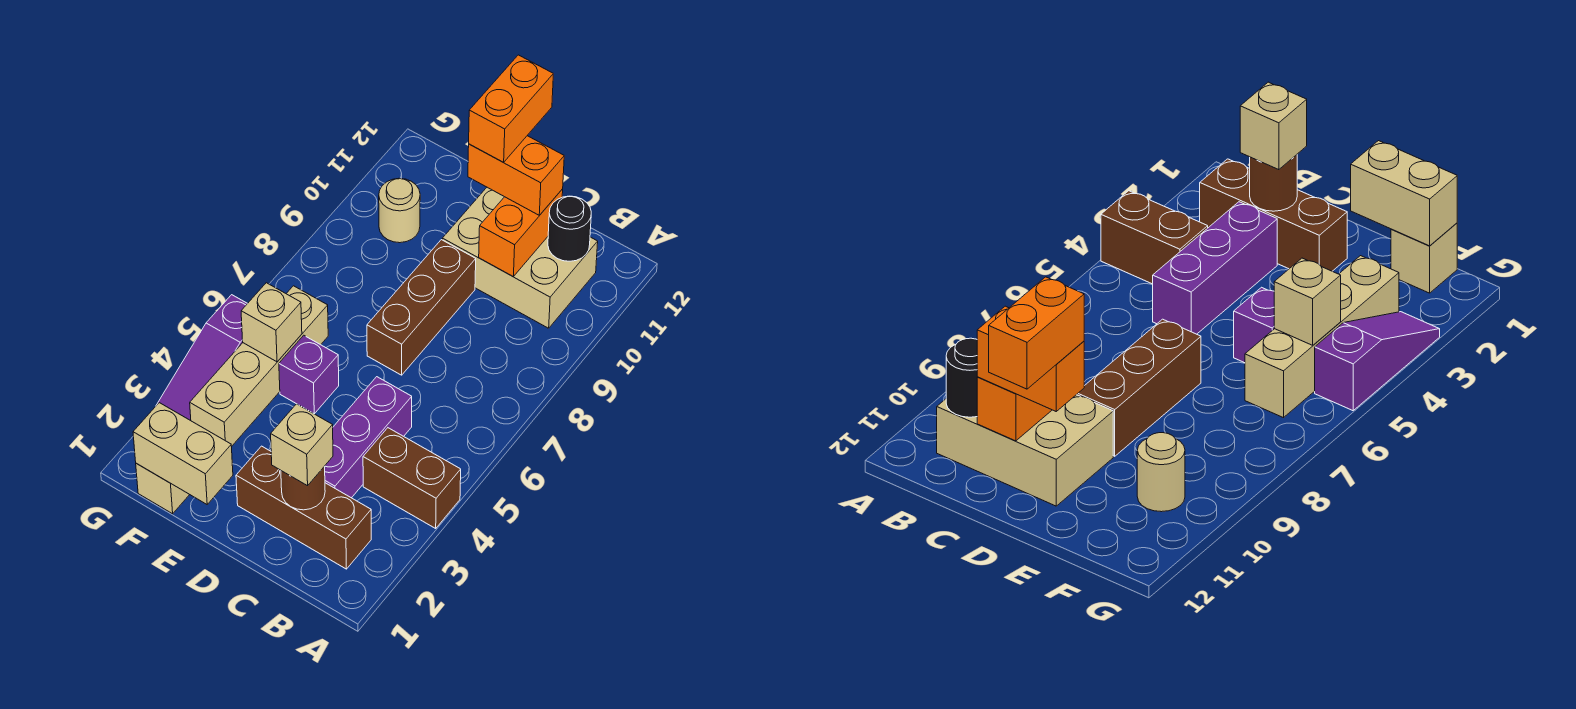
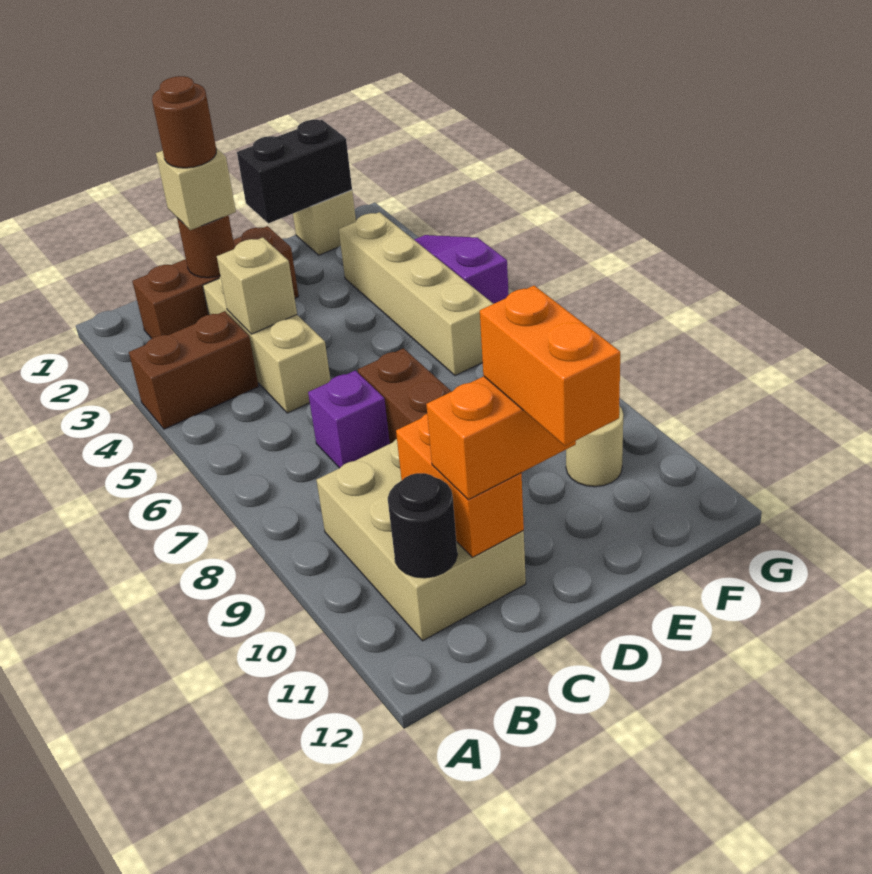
tan 2x3 brick [442,187,598,328] -> tan 2x3 brick turned to [316,439,526,641]
none -> brown 1x1 round brick [152,76,216,168]
purple 1x3 brick [325,377,412,498] -> tan 1x3 brick [203,277,330,413]
tan 1x2 brick [133,403,233,504] -> black 1x2 brick [237,120,352,223]
purple 1x1 brick [279,335,339,414] -> purple 1x1 brick moved to [308,370,390,468]
tan 1x1 brick [241,283,302,362] -> tan 1x1 brick moved to [217,238,297,334]

